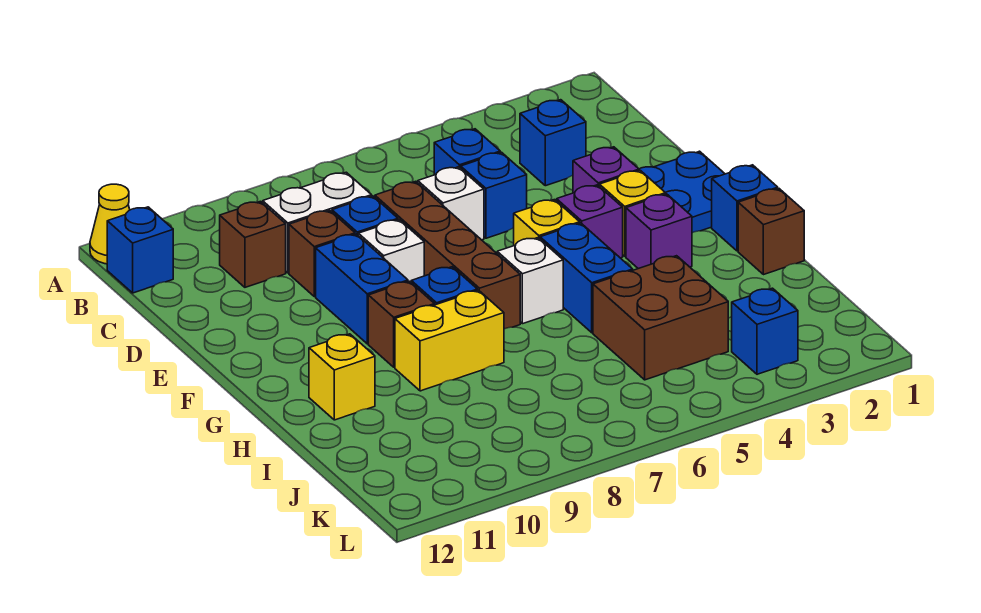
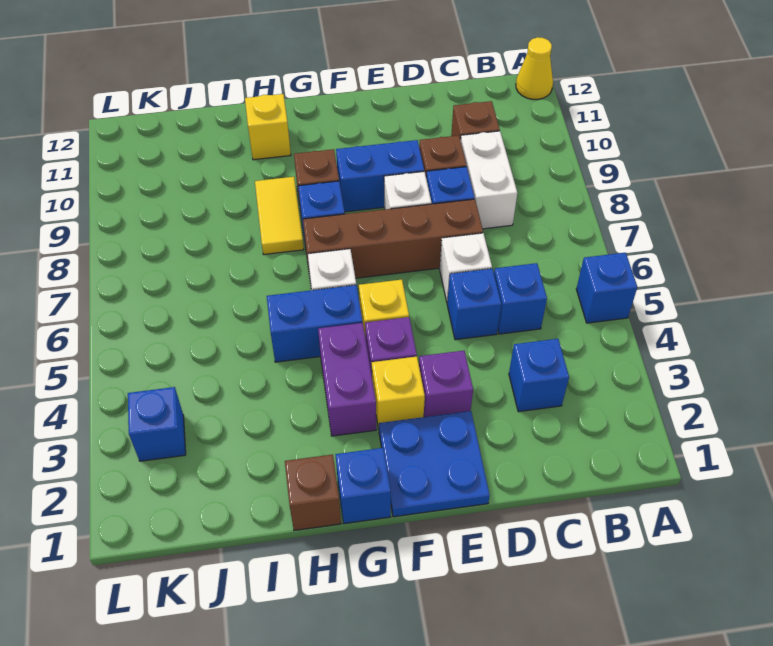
blue 1x1 brick [107,207,173,293] -> blue 1x1 brick moved to [576,253,637,323]
purple 1x1 brick [626,194,692,269] -> purple 1x2 brick [318,323,376,436]
yellow 1x2 brick [395,290,504,391] -> yellow 1x2 tile [255,177,304,254]
brown 2x2 brick [593,256,728,380] -> none

